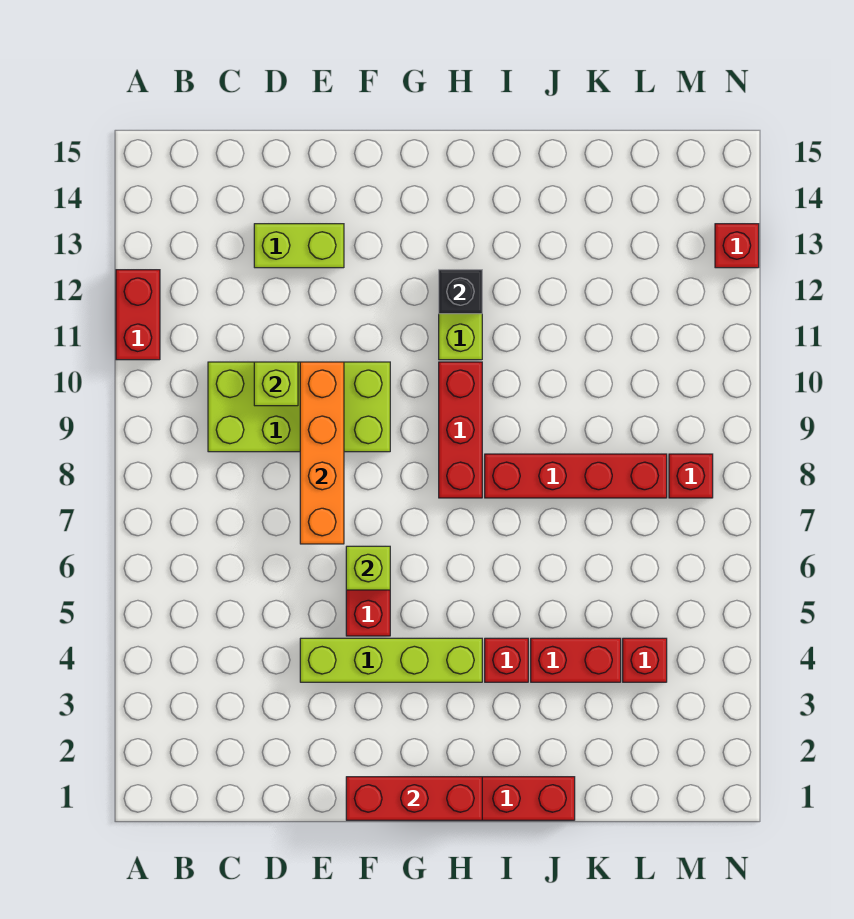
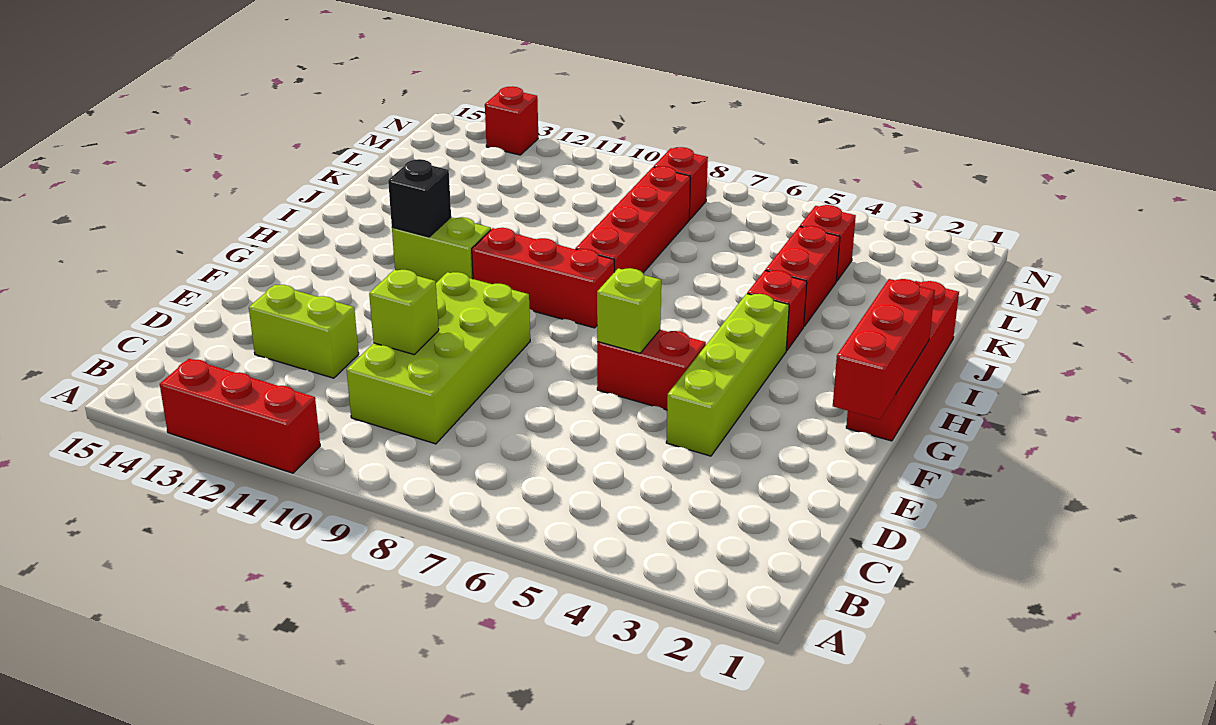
red 1x2 brick [116,270,160,360] -> red 1x3 brick [160,359,320,473]
lime 1x2 brick [254,224,344,268] -> lime 1x2 brick turned to [249,285,359,378]
orange 1x4 brick [300,362,344,544] -> none

